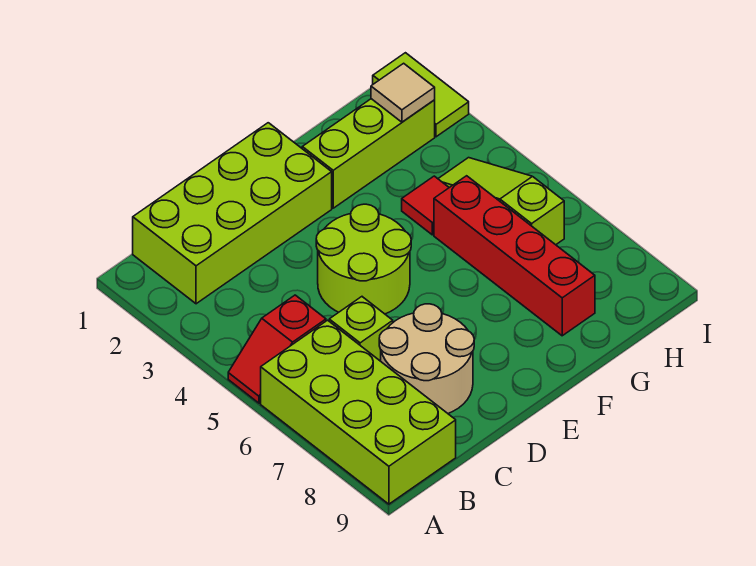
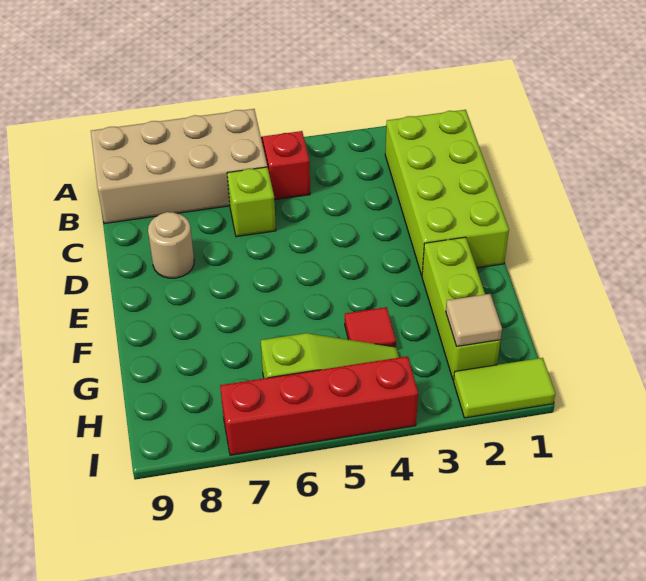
lime 2x4 brick [261,320,456,504] -> tan 2x4 brick [91,109,267,224]
tan 2x2 round brick [379,304,474,413] -> tan 1x1 round brick [148,212,194,278]
lime 2x2 round brick [316,204,411,314] -> none
red 1x4 brick [434,176,595,336] -> red 1x4 brick moved to [220,356,418,455]

